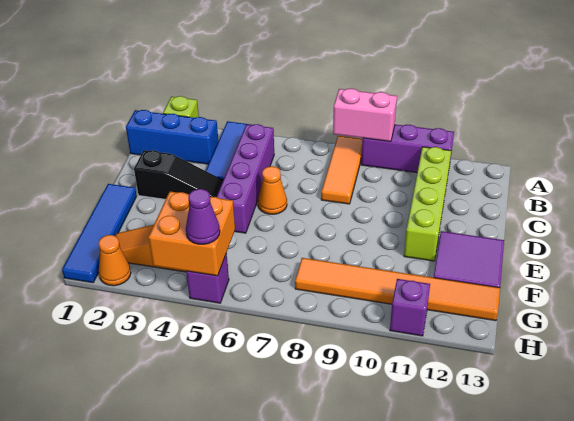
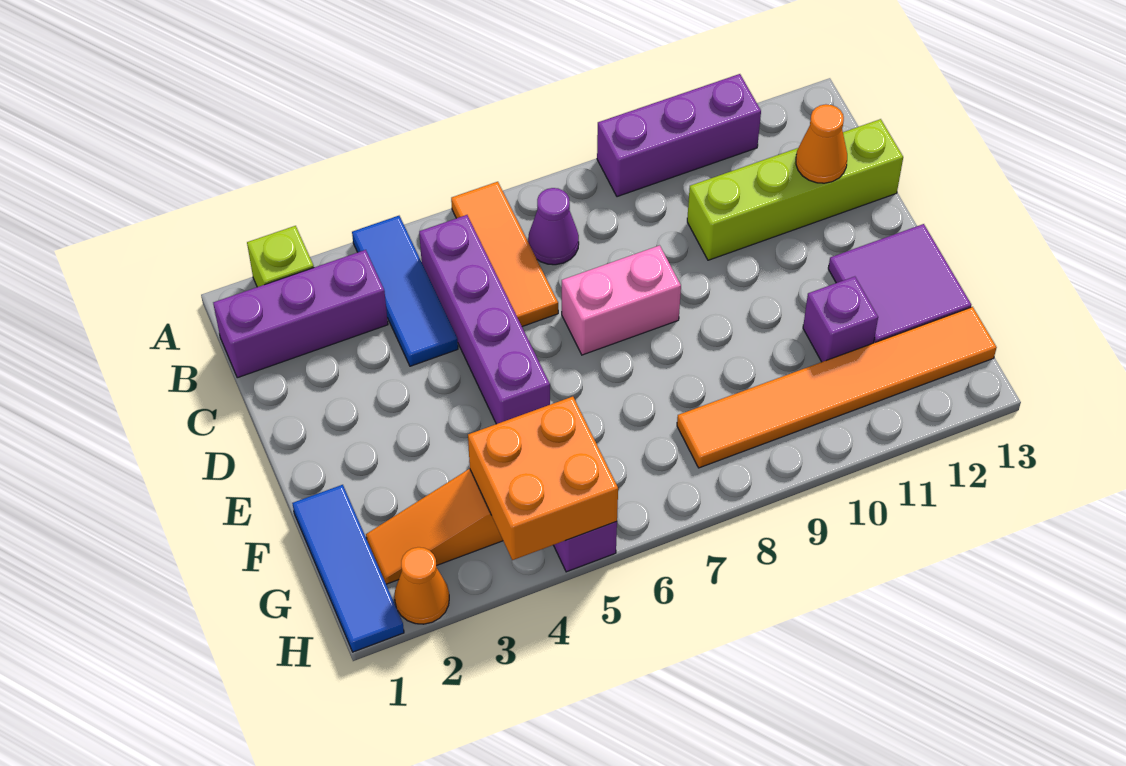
orange 1x3 tile [321,136,363,204] -> orange 1x3 tile moved to [451,182,558,327]
pink 1x2 brick [333,88,397,142] -> pink 1x2 brick moved to [562,245,681,355]
blue 1x3 brick [126,110,218,164] -> purple 1x3 brick [213,250,388,378]
lime 1x4 brick [404,147,451,261] -> lime 1x4 brick turned to [687,119,903,260]
black 1x3 slope [134,150,223,199] -> none
orange 1x1 cone [258,166,287,214] -> orange 1x1 cone moved to [796,104,847,183]
blue 1x4 tile [62,184,137,283] -> blue 1x3 tile [292,485,404,652]
purple 1x1 cone [186,189,220,244] -> purple 1x1 cone moved to [528,188,579,265]
purple 1x1 brick [390,279,430,336] -> purple 1x1 brick moved to [803,277,878,362]

